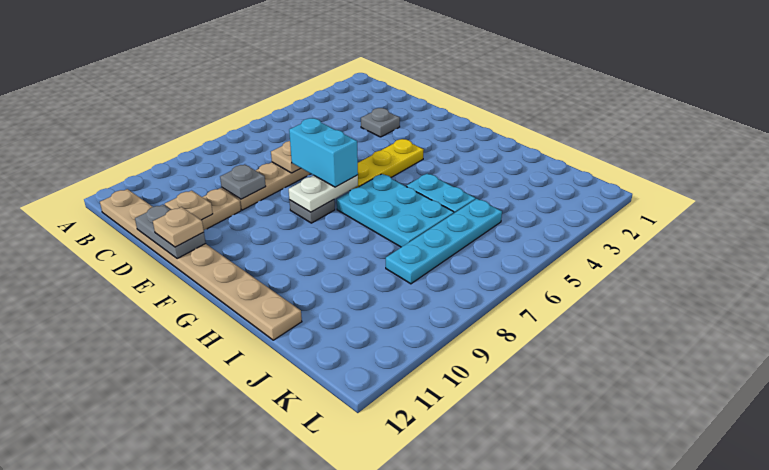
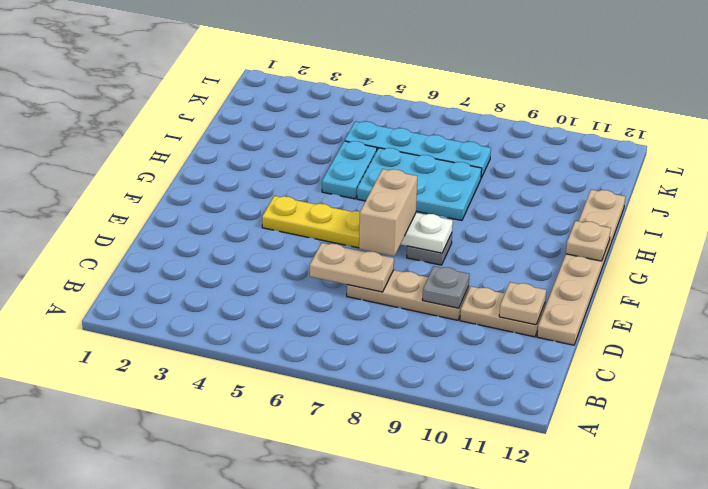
tan 1x8 plate [100,189,302,340] -> tan 1x6 plate [537,190,625,345]
grey 1x1 plate [361,108,400,137] -> none
grey 1x2 plate [135,205,206,259] -> none
cyan 1x2 brick [289,118,358,187] -> tan 1x2 brick [359,169,417,256]
tan 1x1 plate [153,207,204,247] -> tan 1x1 plate moved to [566,221,611,261]
cyan 2x3 plate [337,174,454,247] -> cyan 2x3 plate turned to [357,148,482,221]

